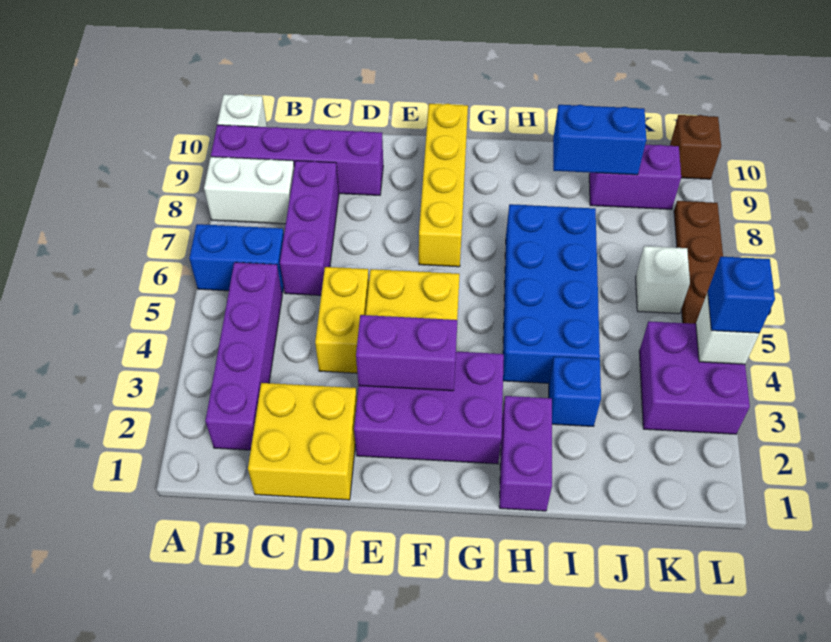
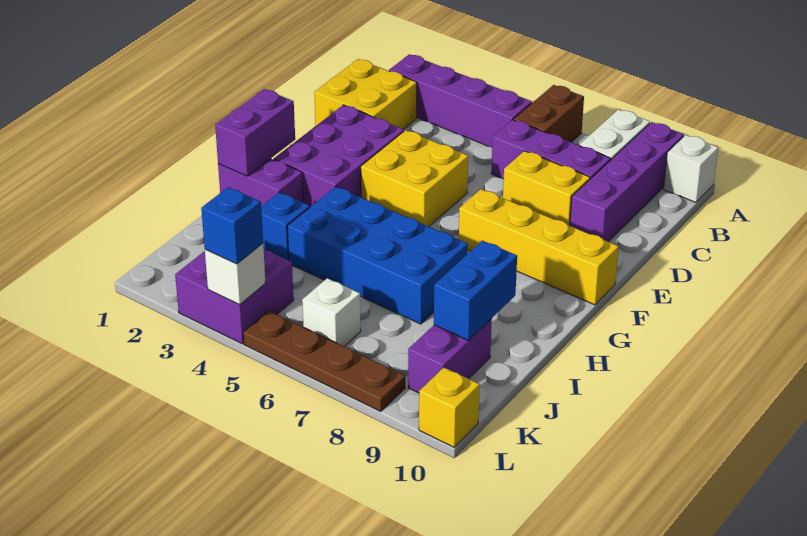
blue 1x2 brick [189,224,284,293] -> brown 1x2 brick [514,85,584,142]
yellow 1x2 brick [315,267,369,373] -> yellow 1x2 brick moved to [503,151,590,226]
purple 1x2 brick [356,315,457,391] -> purple 1x2 brick moved to [215,89,295,176]
brown 1x1 brick [670,115,721,179] -> yellow 1x1 brick [419,368,480,447]

